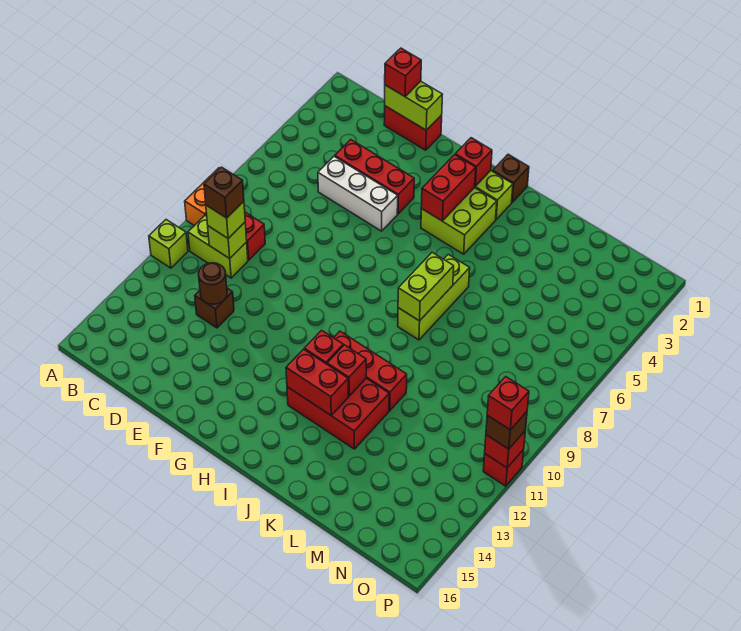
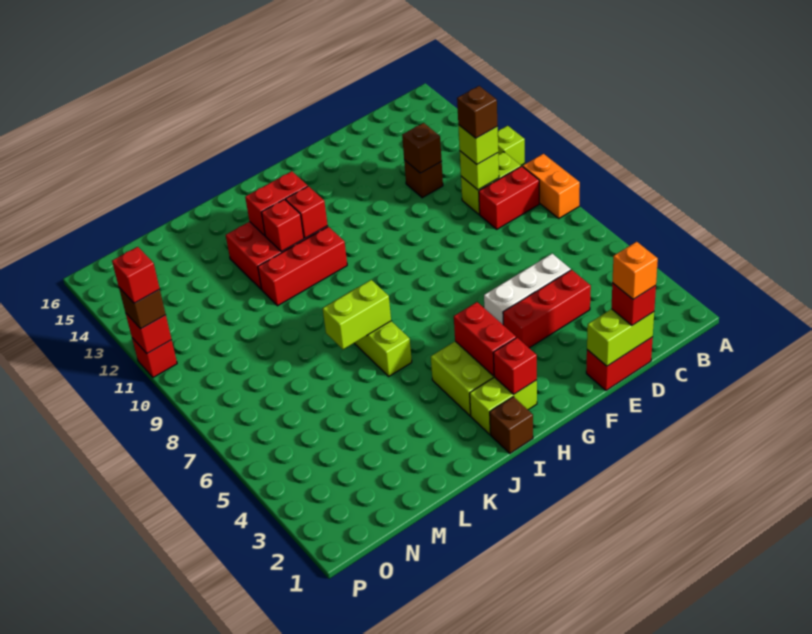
none -> orange 1x1 brick [612,242,658,299]
brown 1x1 round brick [198,263,227,304] -> brown 1x1 brick [402,123,442,173]
lime 1x2 brick [398,252,454,321] -> lime 1x2 brick turned to [323,280,391,349]

